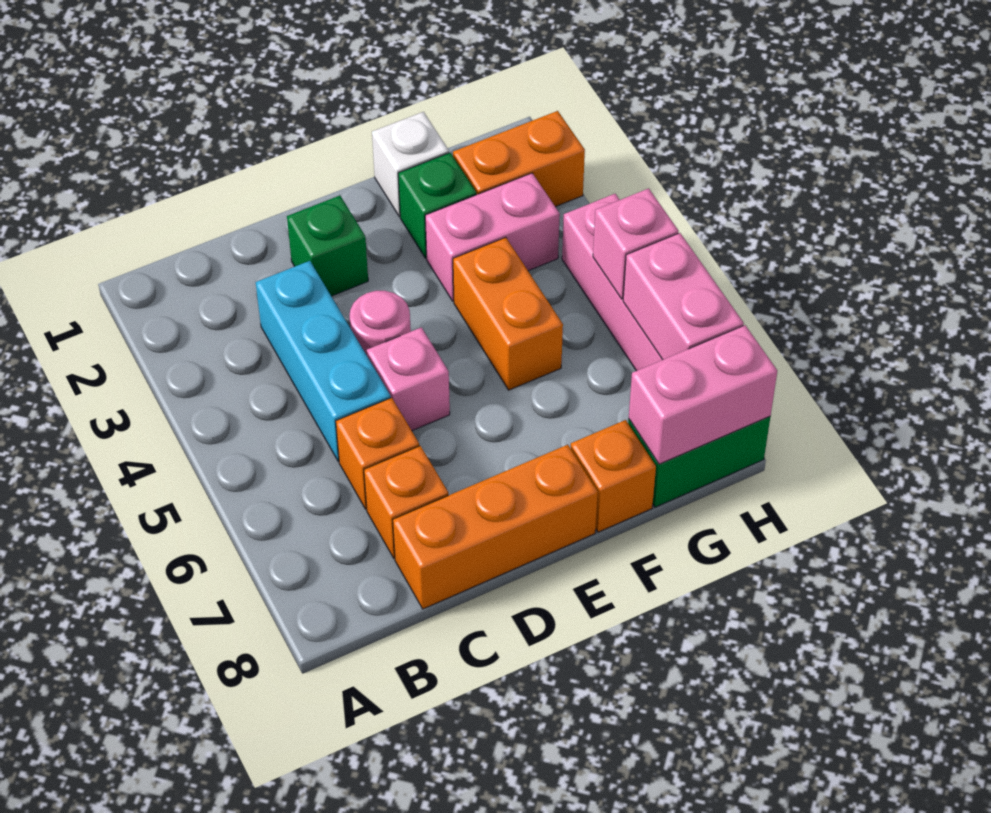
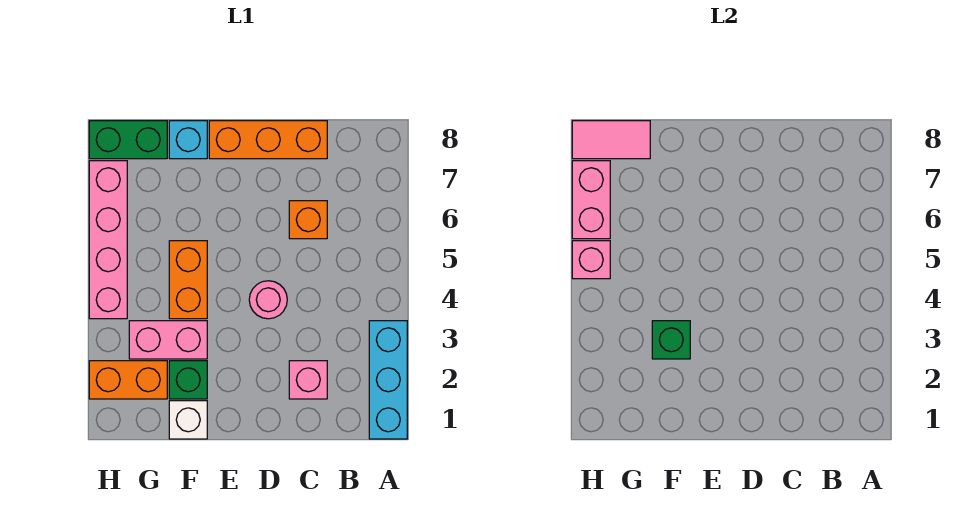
cyan 1x3 brick [256,261,391,462] -> cyan 1x3 brick moved to [369,321,407,439]
orange 1x1 brick [364,446,449,558] -> none
green 1x1 brick [287,196,368,296] -> green 1x1 brick moved to [652,321,690,359]
pink 1x1 brick [367,327,450,431] -> pink 1x1 brick moved to [289,361,327,399]
orange 1x1 brick [571,420,656,532] -> cyan 1x1 brick [169,121,207,159]
pink 1x2 brick [629,325,777,464] -> pink 1x2 tile [572,121,650,159]

